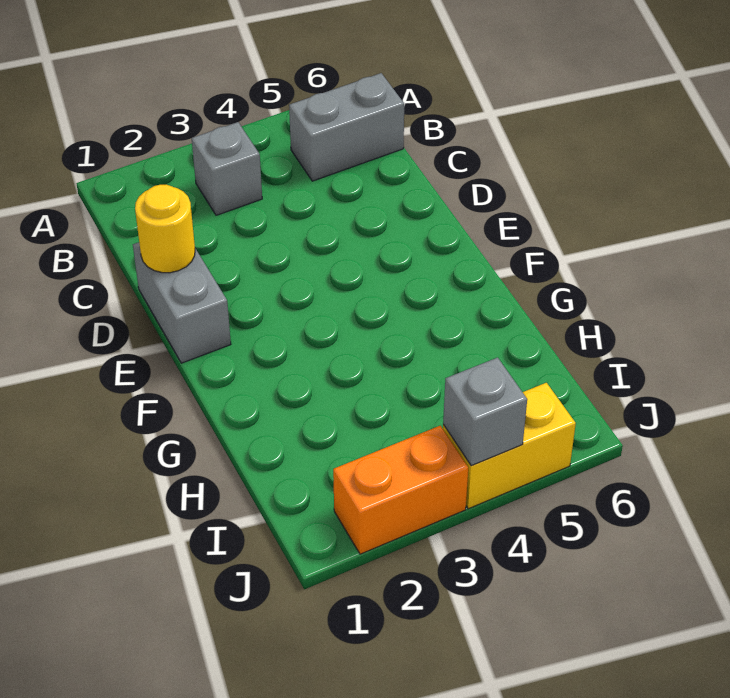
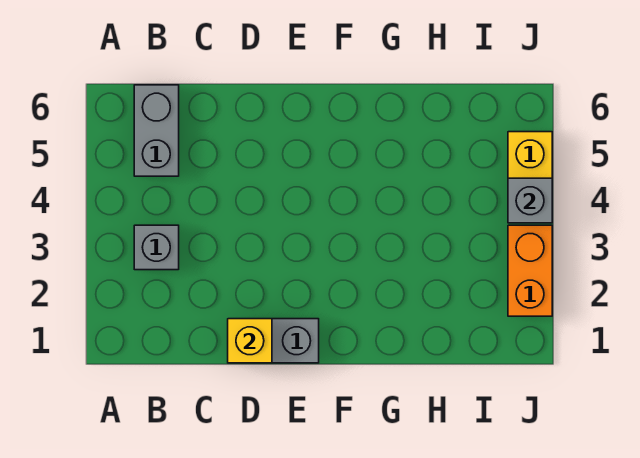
yellow 1x1 round brick [135,185,195,273] -> yellow 1x1 brick [228,319,272,363]

